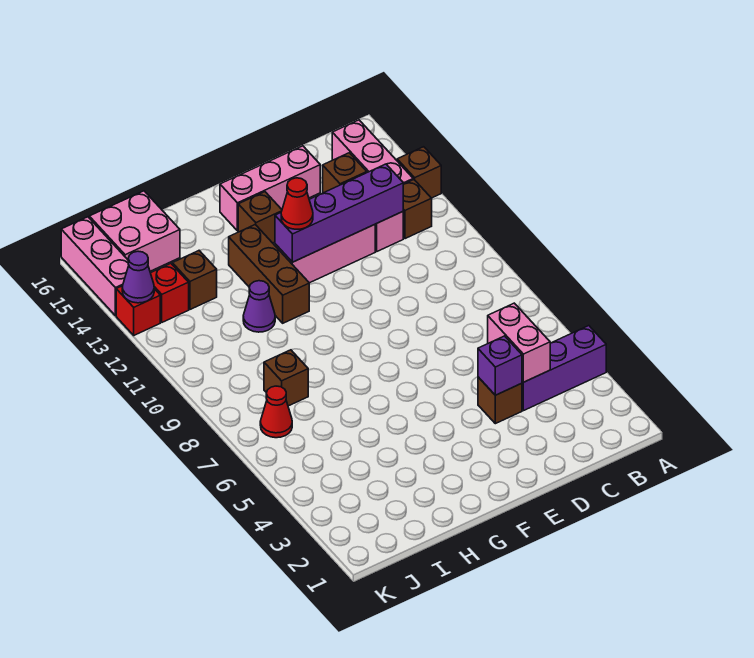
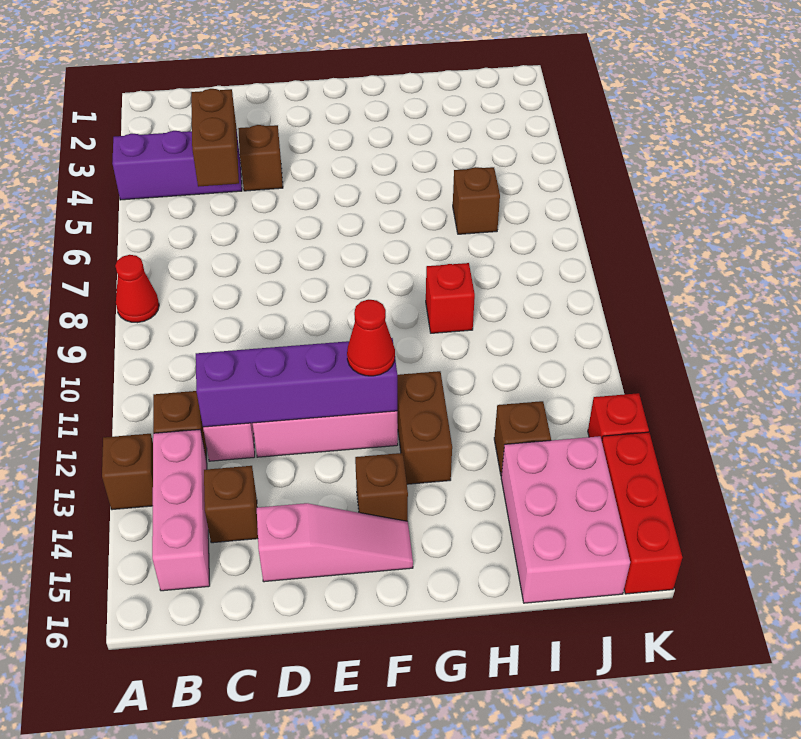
pink 1x2 brick [488,303,550,382] -> brown 1x2 brick [191,89,239,187]
purple 1x1 brick [478,336,522,395] -> none
pink 1x3 brick [220,146,320,231] -> pink 1x3 slope [257,503,413,582]
brown 1x3 brick [229,225,309,323] -> brown 1x2 brick [397,371,452,484]
purple 1x1 cone [243,281,275,332] -> none
brown 1x1 brick [264,350,308,406] -> brown 1x1 brick moved to [453,167,500,234]
pink 2x2 brick [89,191,180,271] -> pink 2x3 brick [501,436,630,603]
red 1x1 cone [260,386,292,438] -> red 1x1 cone moved to [115,255,159,323]
red 1x1 brick [151,264,189,322] -> red 1x1 brick moved to [426,263,475,333]
purple 1x1 cone [122,251,154,303] -> none
pink 1x3 brick [61,217,129,316] -> red 1x3 brick [602,432,682,594]

